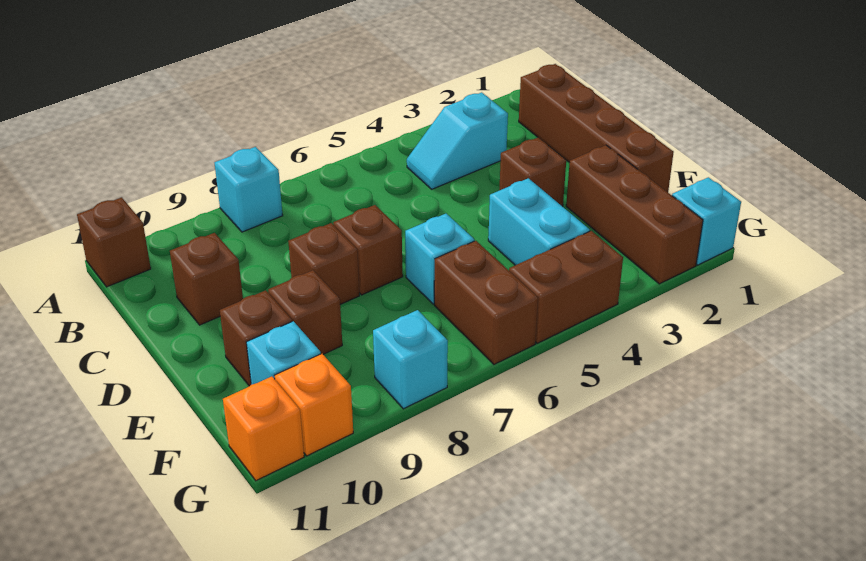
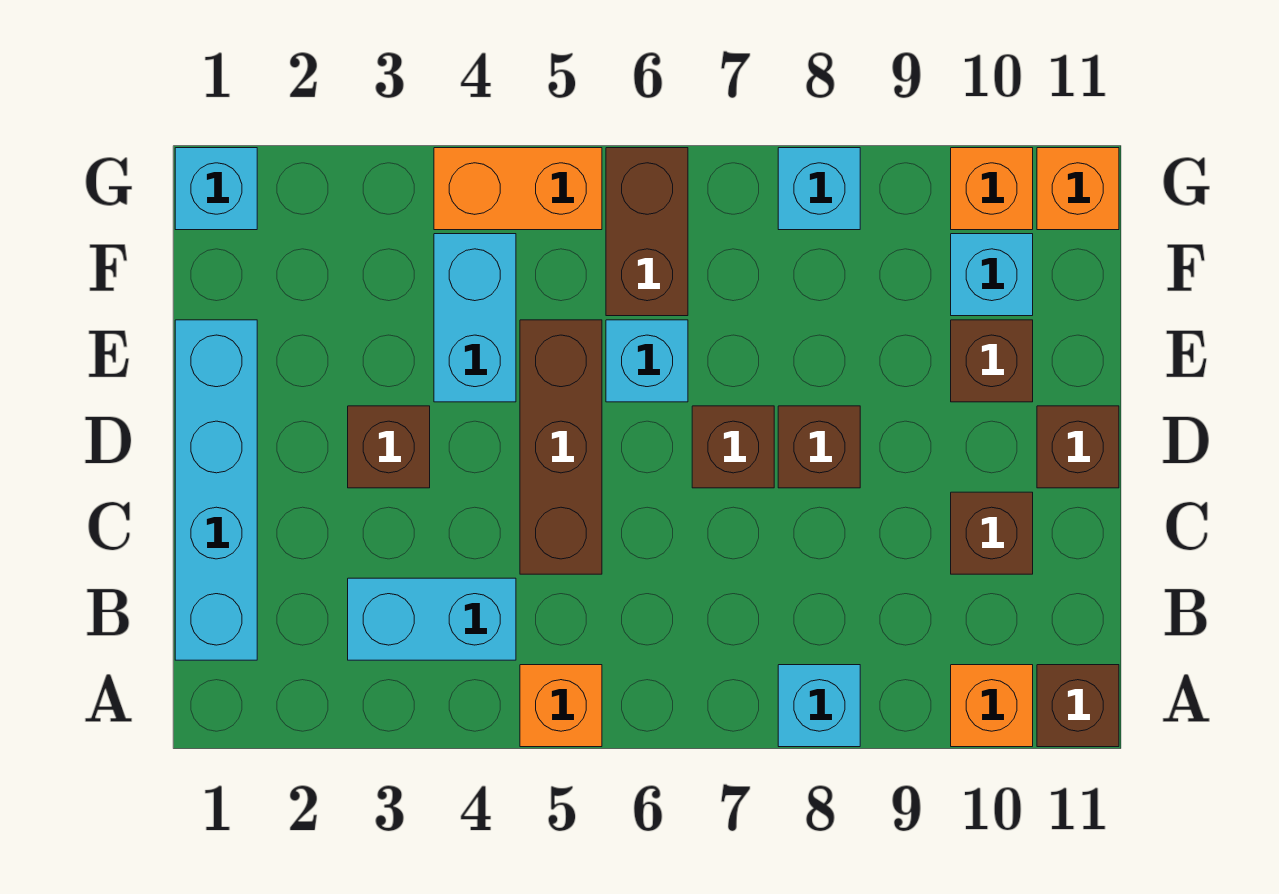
none -> orange 1x1 brick [520,665,602,747]
none -> orange 1x1 brick [951,665,1033,747]
brown 1x4 brick [519,64,674,192] -> cyan 1x4 brick [175,320,257,660]
cyan 1x2 slope [407,92,508,189] -> cyan 1x2 brick [348,578,516,660]
brown 1x3 brick [566,145,703,284] -> brown 1x3 brick moved to [520,320,602,574]
brown 1x1 brick [268,270,342,354] -> brown 1x1 brick moved to [1037,406,1119,488]
brown 1x2 brick [509,231,623,343] -> orange 1x2 brick [434,148,602,230]

